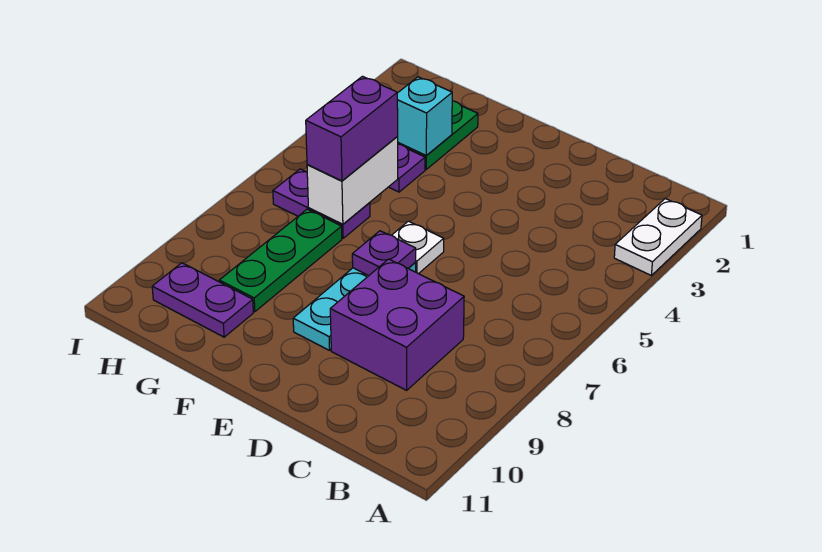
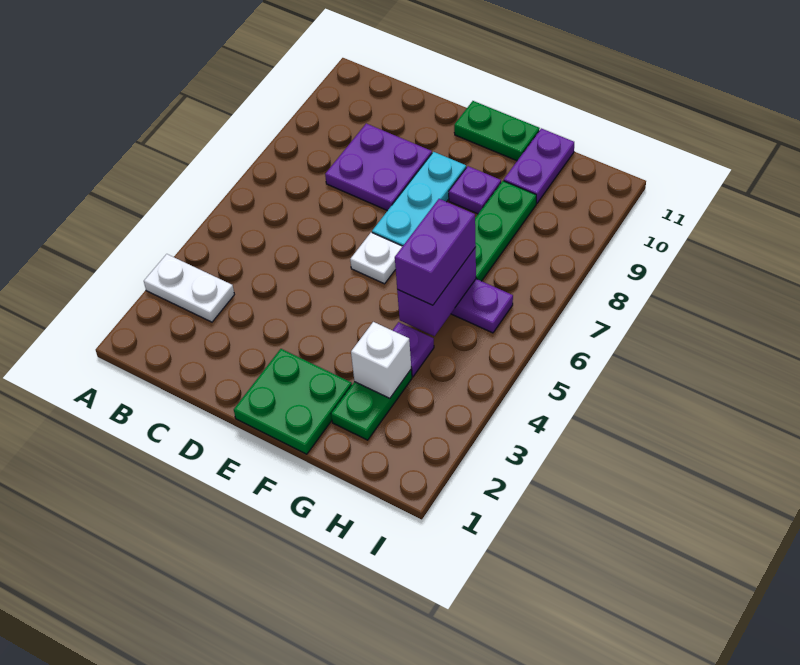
white 1x2 plate [614,199,702,275] -> white 1x2 plate turned to [144,254,234,322]
purple 2x2 brick [330,259,464,390] -> purple 2x2 plate [325,124,432,211]
none -> green 2x2 plate [234,349,352,454]
purple 1x1 plate [352,231,416,276] -> purple 1x1 plate moved to [449,166,501,214]
none -> green 1x2 plate [454,101,540,161]
cyan 1x1 brick [397,77,452,156] -> white 1x1 brick [351,322,411,398]
white 1x2 brick [307,136,398,224] -> purple 1x2 brick [397,247,476,336]
purple 1x2 plate [152,263,253,337] -> purple 1x2 plate turned to [504,128,574,203]

